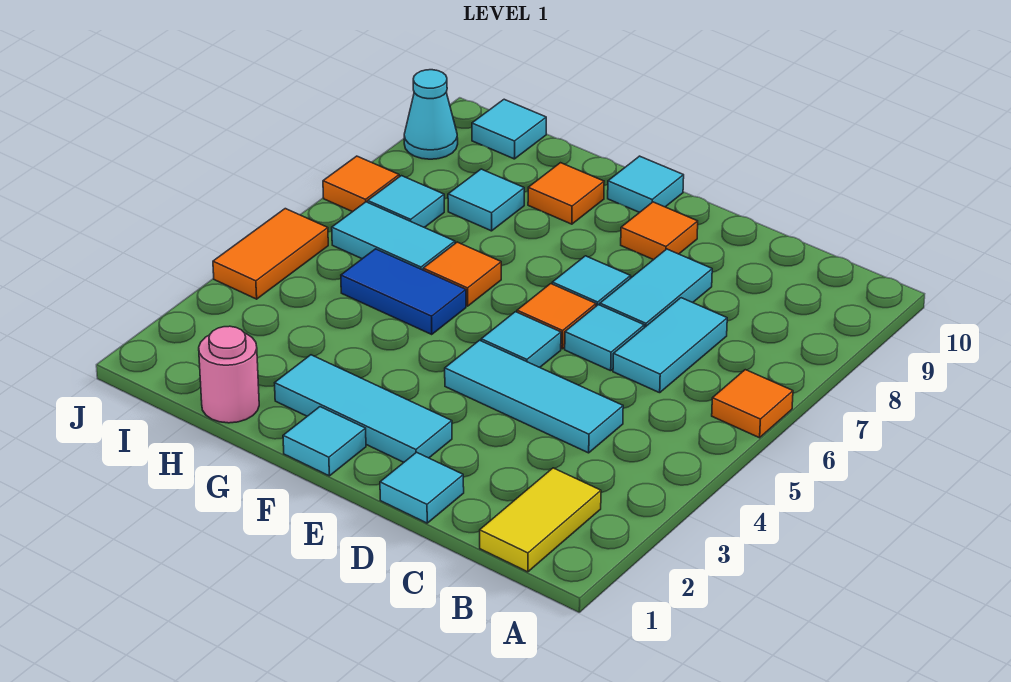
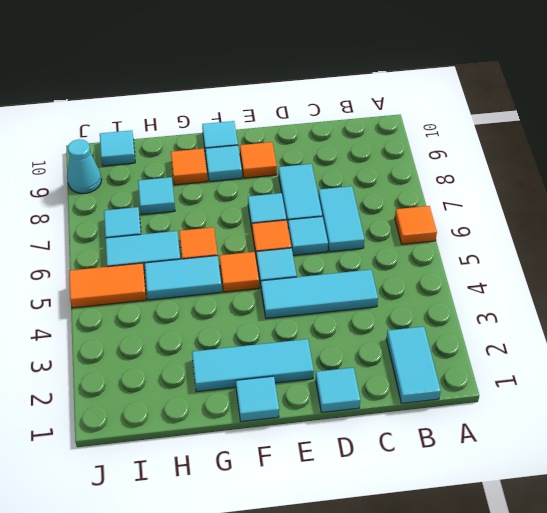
yellow 1x2 tile [480,468,601,572] -> cyan 1x2 tile [387,327,441,403]
none -> cyan 1x1 tile [205,145,242,182]
blue 1x2 tile [341,249,466,334] -> cyan 1x2 tile [145,256,222,300]
pink 1x1 round brick [199,326,259,423] -> none
orange 1x2 tile [213,209,328,299] -> orange 1x2 tile turned to [69,263,146,308]
orange 1x1 tile [323,156,399,212] -> orange 1x1 tile moved to [219,252,259,292]

